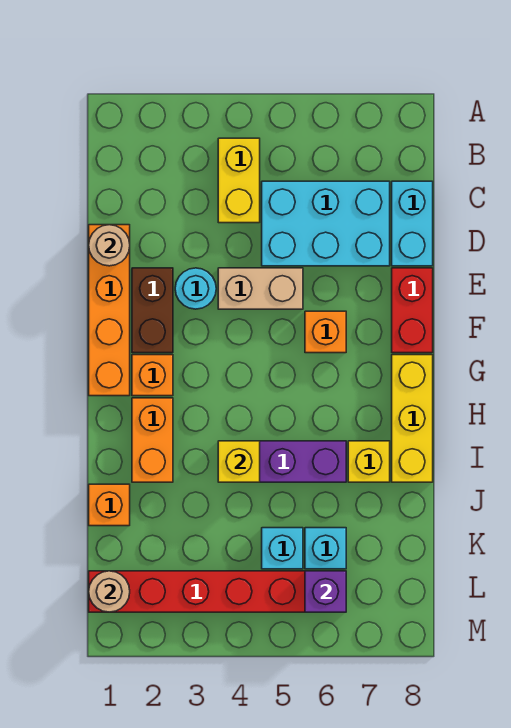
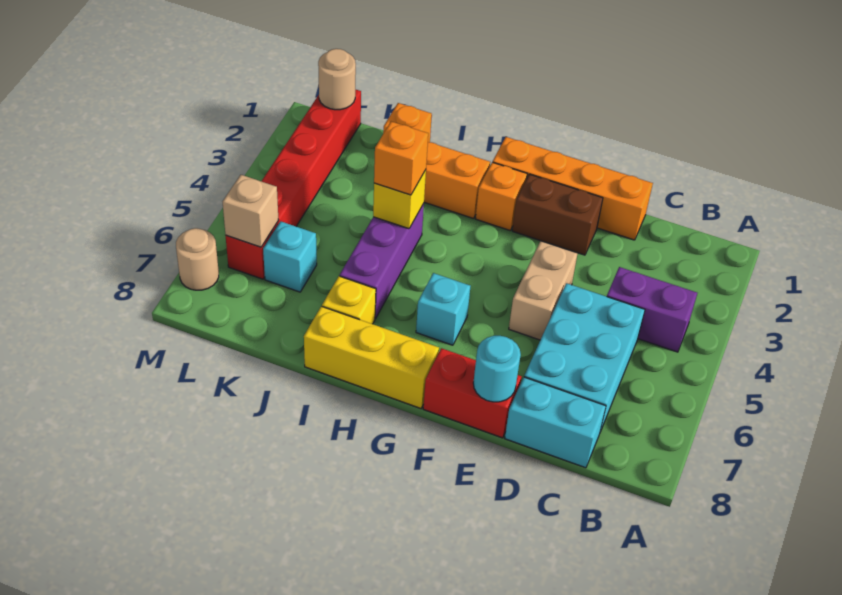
yellow 1x2 brick [218,138,260,223] -> purple 1x2 brick [607,267,697,352]
tan 1x1 round brick [89,225,130,266] -> tan 1x1 round brick moved to [176,228,219,290]
cyan 1x1 round brick [175,268,216,309] -> cyan 1x1 round brick moved to [473,336,521,402]
orange 1x1 brick [305,311,346,353] -> orange 1x1 brick moved to [374,122,428,195]
cyan 1x1 brick [262,528,303,569] -> cyan 1x1 brick moved to [416,273,470,345]
purple 1x1 brick [305,571,346,612] -> tan 1x1 brick [223,175,278,247]

